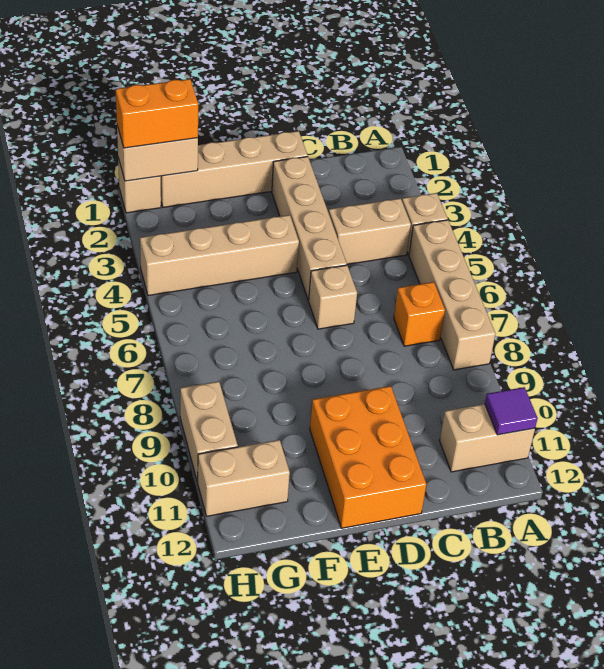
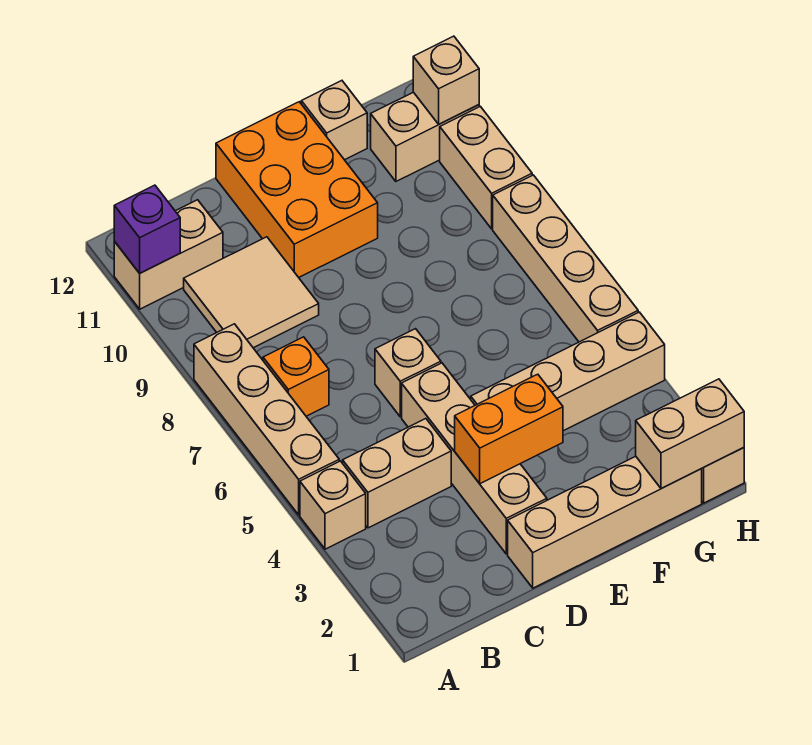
purple 1x1 tile [485,387,538,435] -> purple 1x1 brick [114,185,180,273]
none -> tan 2x2 tile [184,237,319,348]
none -> tan 1x1 brick [301,81,367,160]
orange 1x2 brick [116,79,198,148] -> orange 1x2 brick moved to [455,374,563,484]
none -> tan 1x4 brick [493,175,638,342]
none -> tan 1x1 brick [413,36,479,124]

